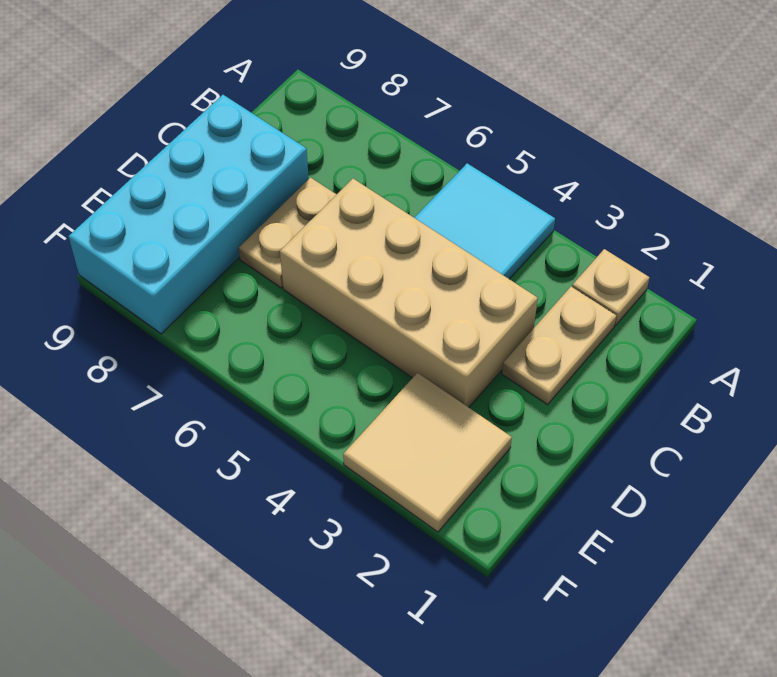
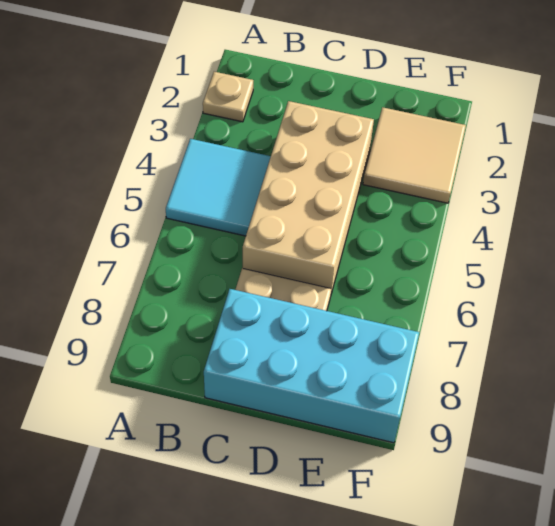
tan 1x2 plate [502,287,616,405] -> none

